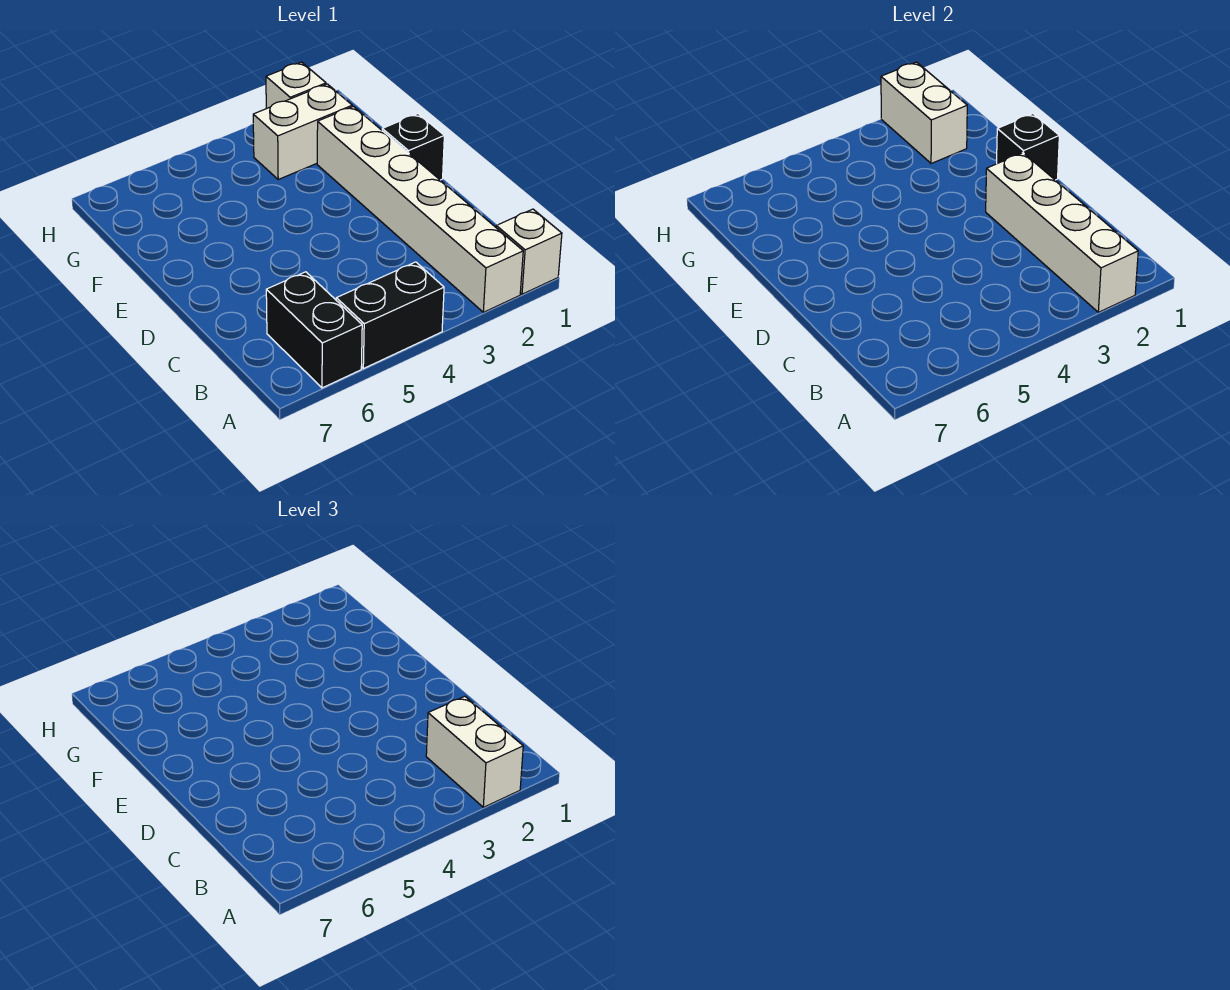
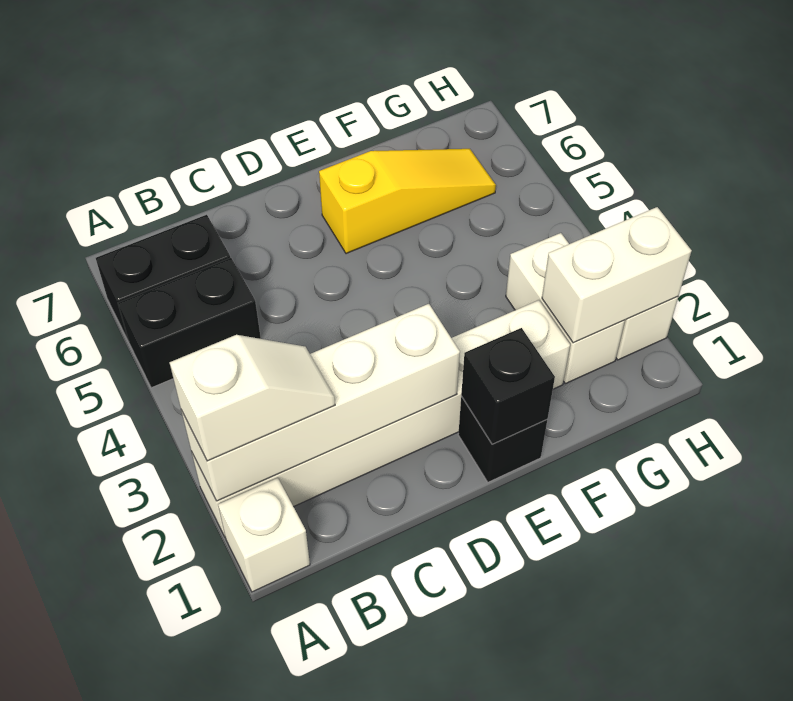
white 1x2 brick [426,696,523,807] -> white 1x2 slope [170,335,335,461]
black 1x2 brick [336,262,444,369] -> black 1x2 brick turned to [118,258,261,388]
none -> yellow 1x3 slope [319,149,496,254]

